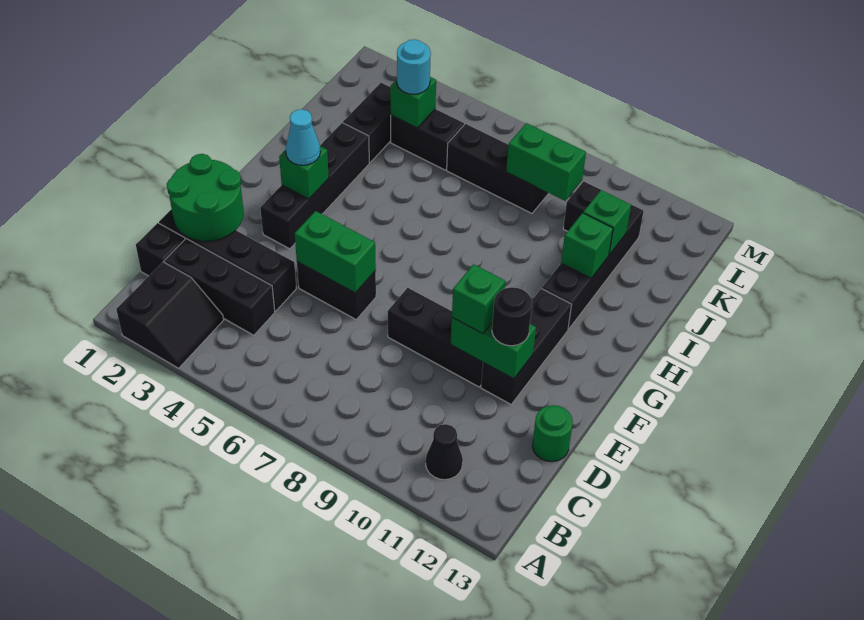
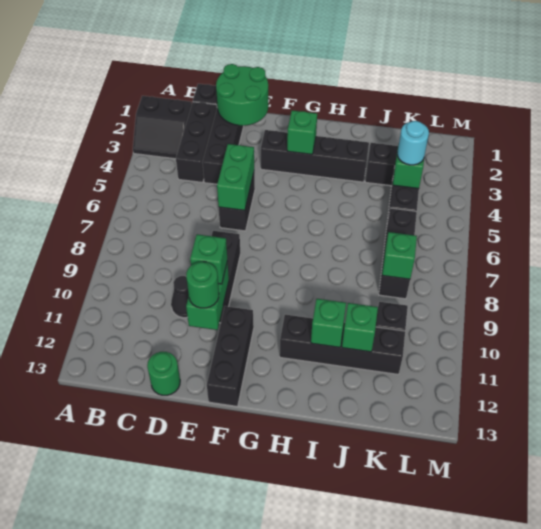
black 1x1 cone [426,424,463,480] -> black 1x1 cone moved to [171,276,189,318]
black 1x3 brick [481,289,572,404] -> black 1x3 brick turned to [207,306,254,407]
black 1x1 round brick [492,287,532,346] -> green 1x1 round brick [186,262,219,308]
cyan 1x1 cone [286,109,320,165] -> none
green 1x2 brick [506,123,586,201] -> green 1x1 brick [382,232,417,279]

